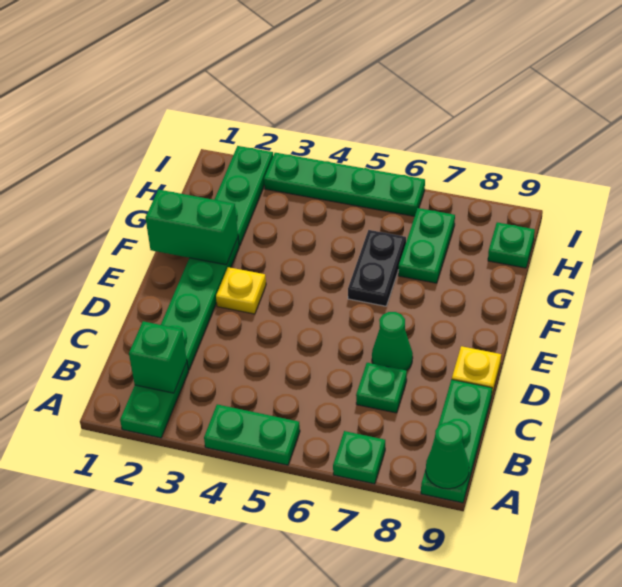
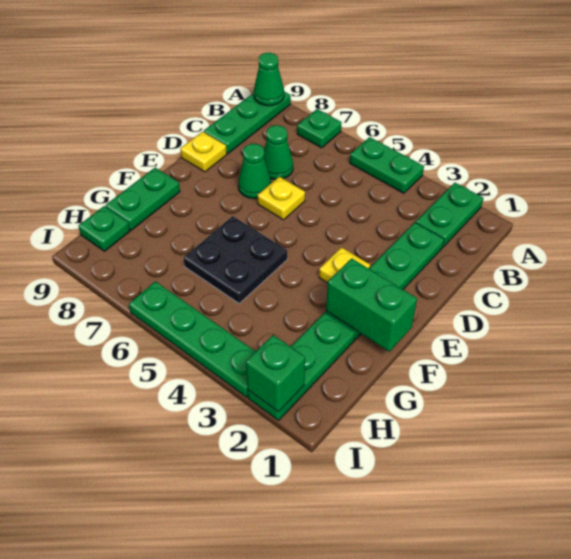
green 1x1 brick [129,321,187,393] -> green 1x1 brick moved to [246,335,305,412]
green 1x1 plate [356,363,407,413] -> green 1x1 cone [264,125,293,180]
none -> yellow 1x1 plate [258,177,305,220]
black 1x2 plate [348,230,406,306] -> black 2x2 plate [184,216,287,303]
green 1x2 plate [398,208,455,283] -> green 1x2 plate moved to [105,168,180,230]

